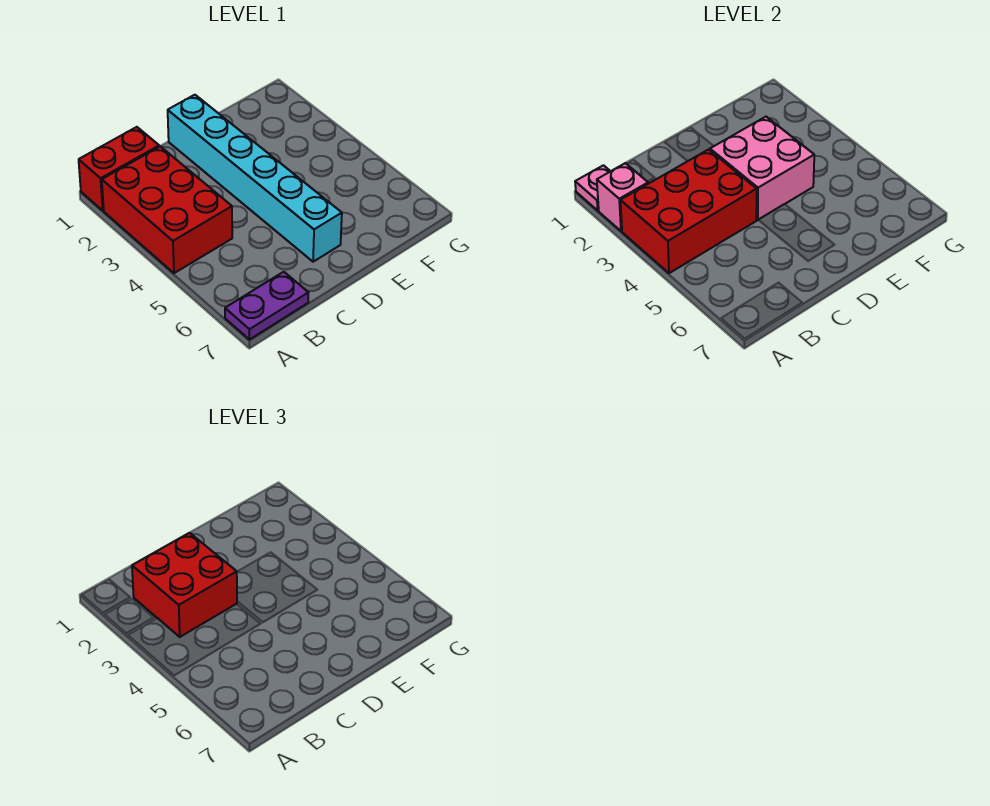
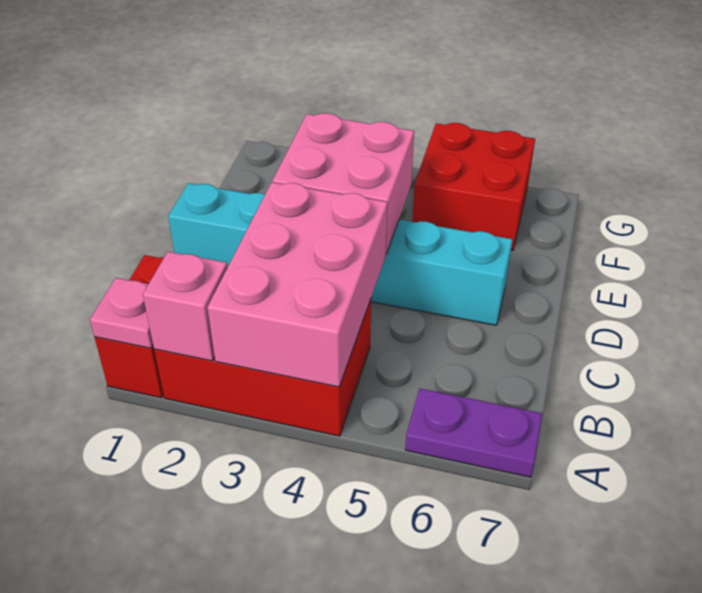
red 2x3 brick [620,150,757,273] -> pink 2x3 brick [207,182,388,387]
purple 1x2 plate [225,272,308,340] -> purple 1x2 plate turned to [405,389,542,477]
red 2x2 brick [132,533,237,637] -> red 2x2 brick moved to [412,123,535,250]

